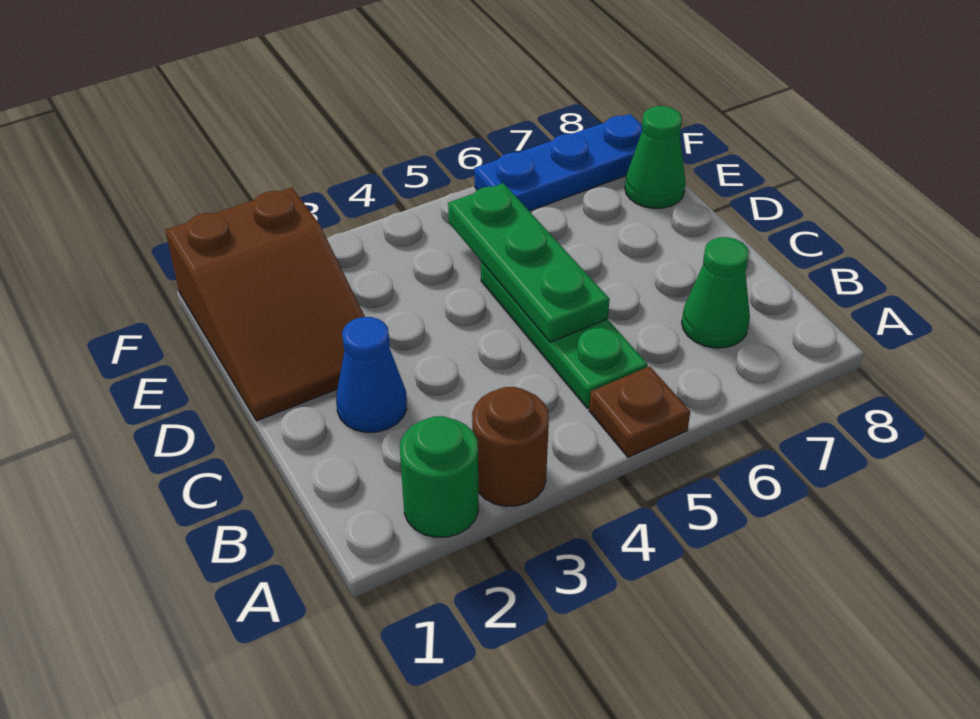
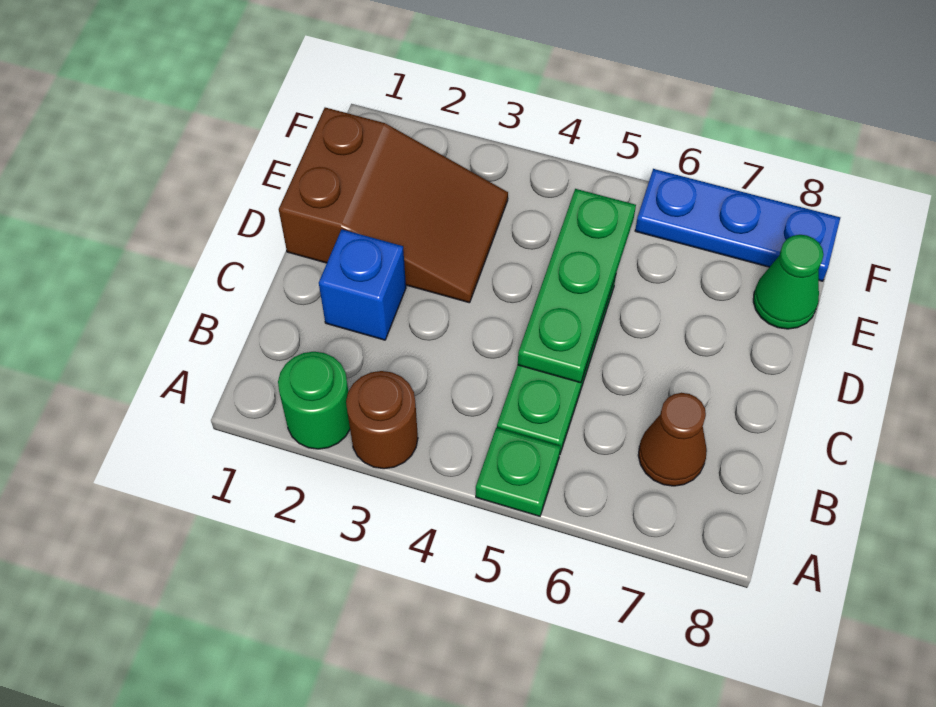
brown 1x1 plate [589,366,690,457] -> green 1x1 plate [476,428,561,516]
green 1x1 cone [682,237,750,348] -> brown 1x1 cone [638,393,707,486]
blue 1x1 cone [336,317,407,432] -> blue 1x1 brick [319,230,406,340]
brown 2x3 slope [165,187,365,421] -> brown 2x3 slope turned to [279,108,508,303]

